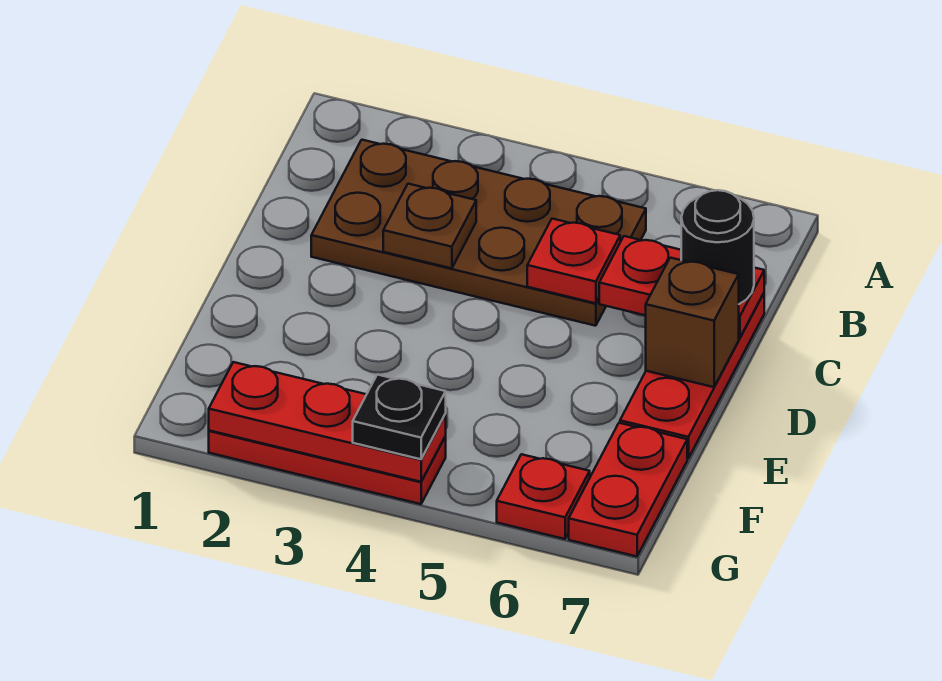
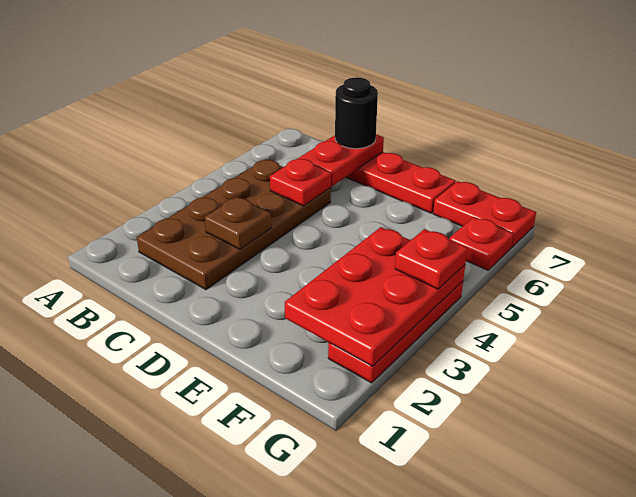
brown 1x1 brick [646,258,739,387] -> none
red 1x3 plate [209,362,446,482] -> red 2x3 plate [285,227,465,366]
black 1x1 plate [353,375,446,459] -> red 1x1 plate [395,229,468,289]

